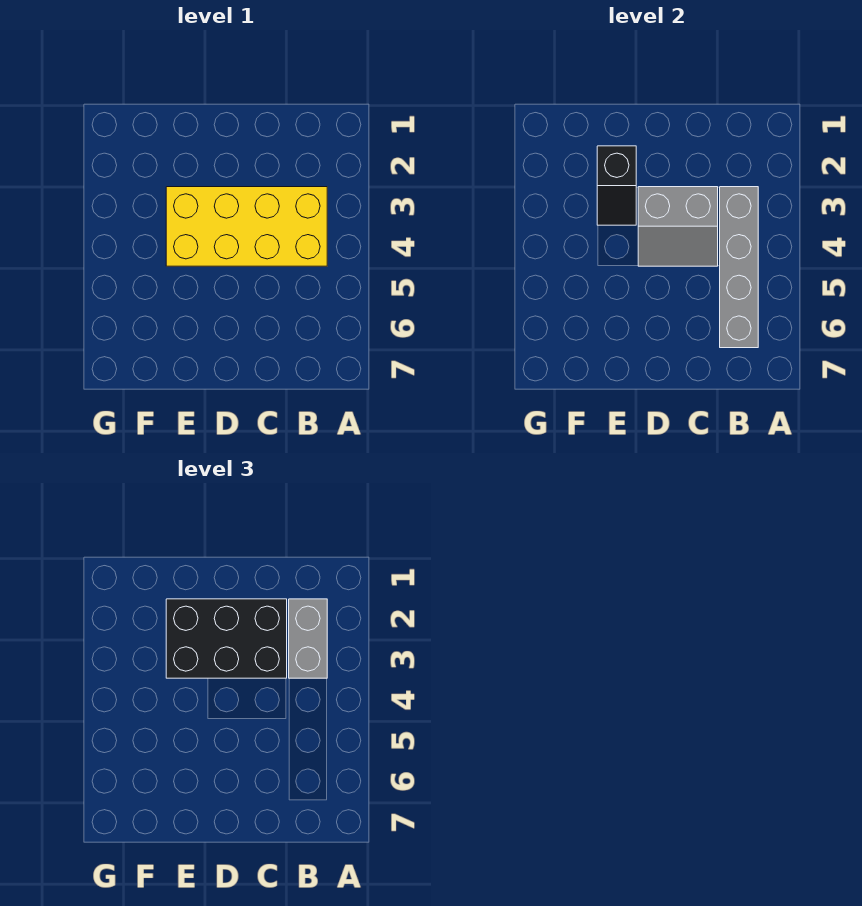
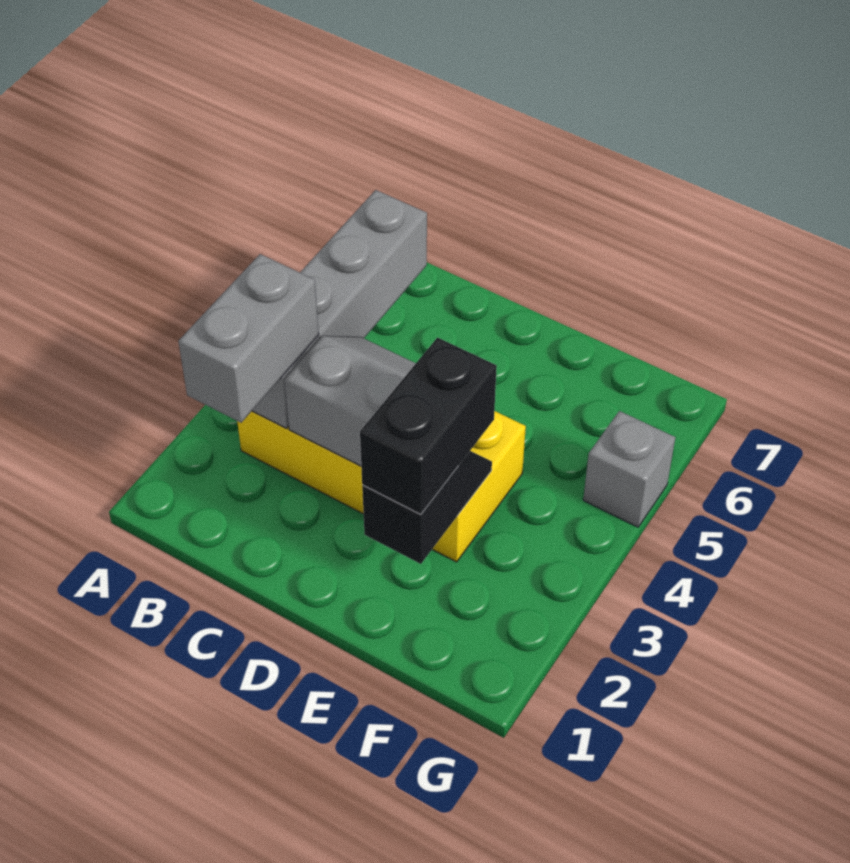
black 2x3 brick [166,599,287,678] -> black 1x2 brick [360,338,497,514]
none -> grey 1x1 brick [583,411,675,527]

